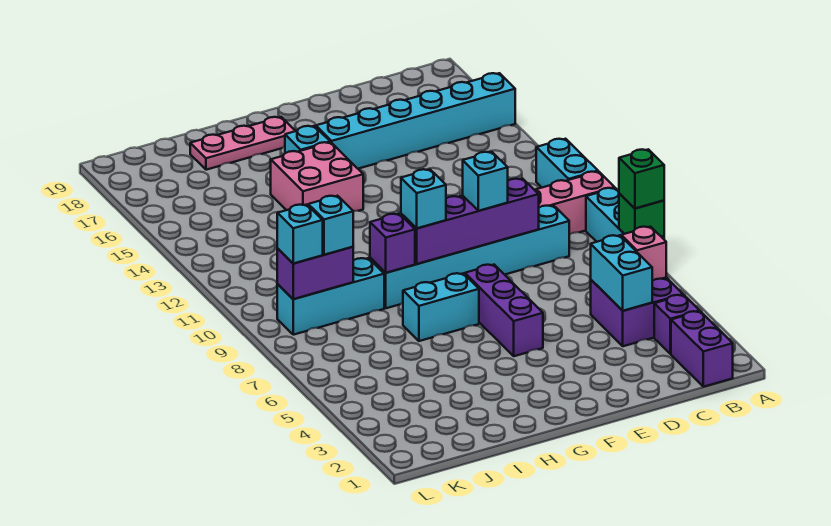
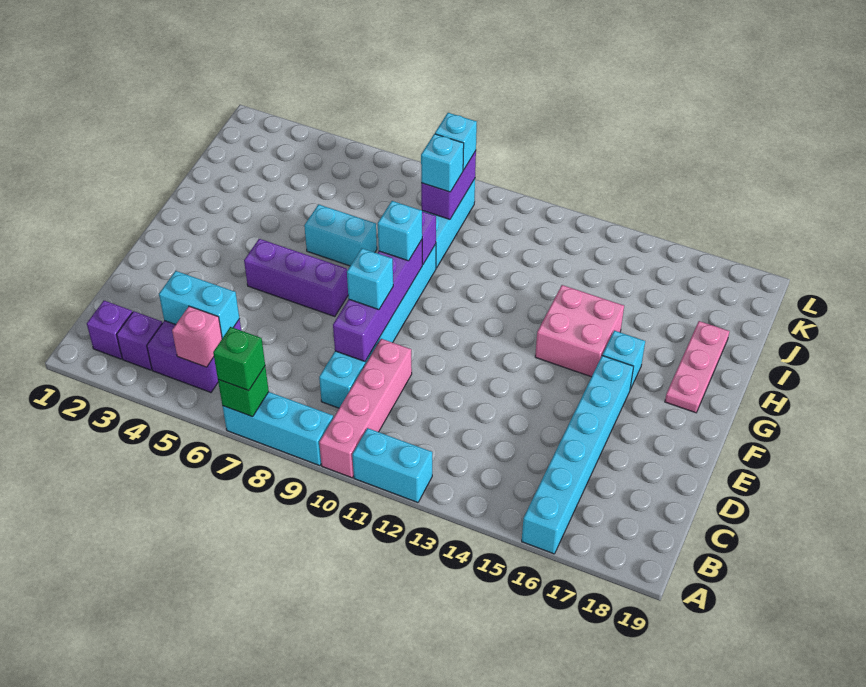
purple 1x2 brick [671,311,733,387] -> purple 1x1 brick [87,301,132,359]
cyan 1x2 brick [403,273,479,341] -> cyan 1x2 brick turned to [304,204,377,266]

